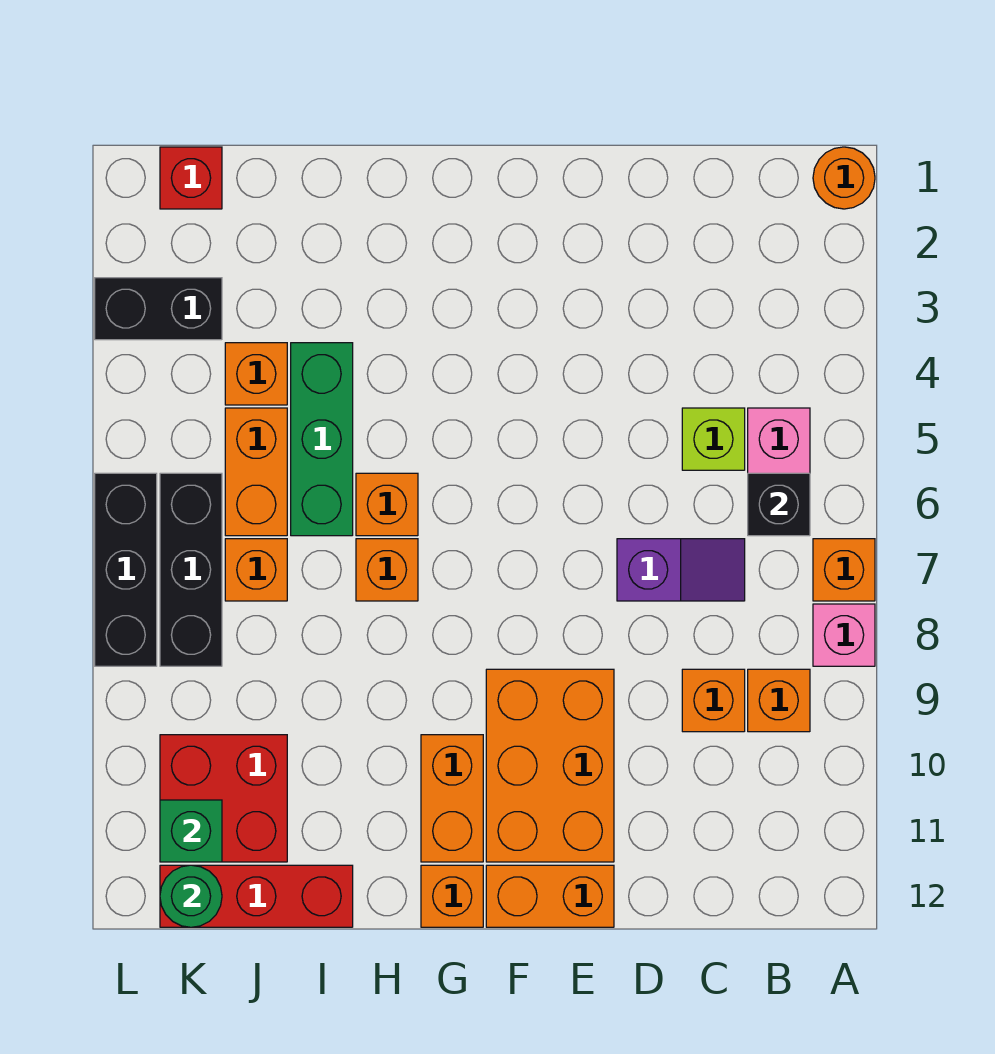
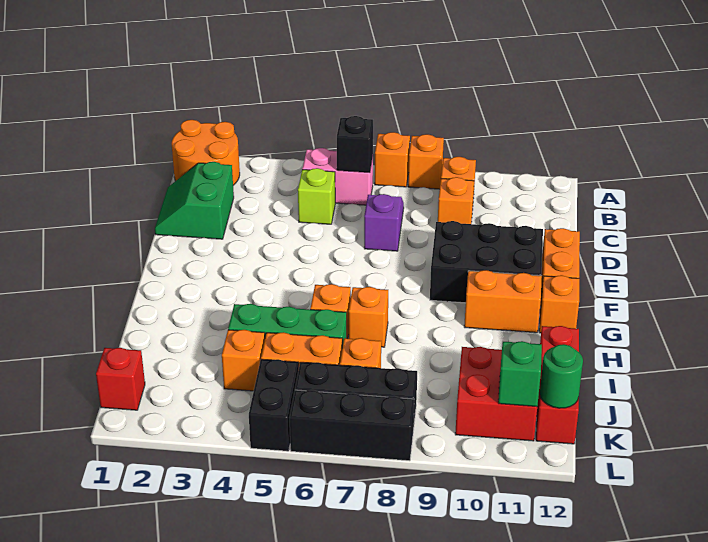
orange 1x1 round brick [813,147,875,209] -> orange 2x2 round brick [172,120,240,185]
pink 1x1 brick [813,604,875,666] -> orange 1x1 brick [408,134,444,189]
none -> green 2x2 slope [155,162,234,239]
orange 2x3 brick [486,669,614,862] -> black 2x3 brick [430,221,543,303]
black 1x2 brick [95,278,222,340] -> black 1x2 brick moved to [249,359,298,451]

